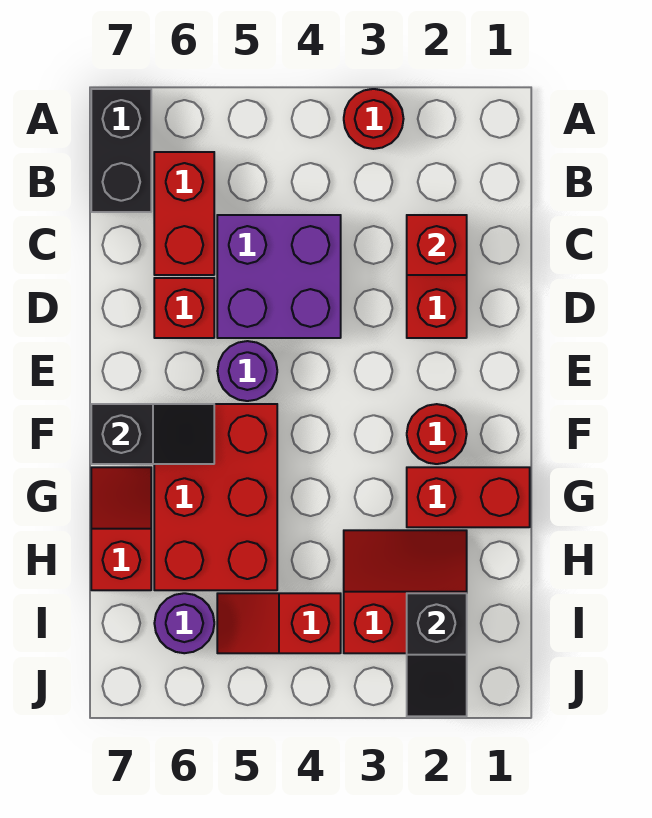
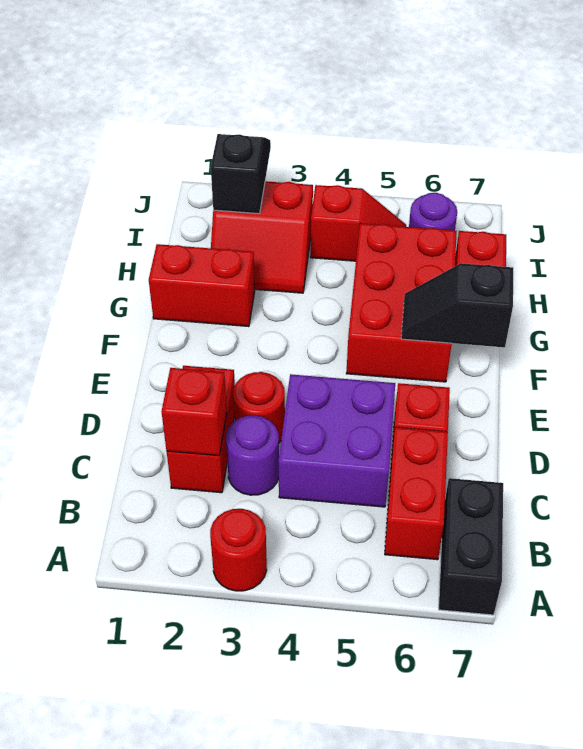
purple 1x1 round brick [218,341,277,401] -> purple 1x1 round brick moved to [226,415,279,495]
red 1x1 round brick [407,404,467,464] -> red 1x1 round brick moved to [233,372,285,443]

